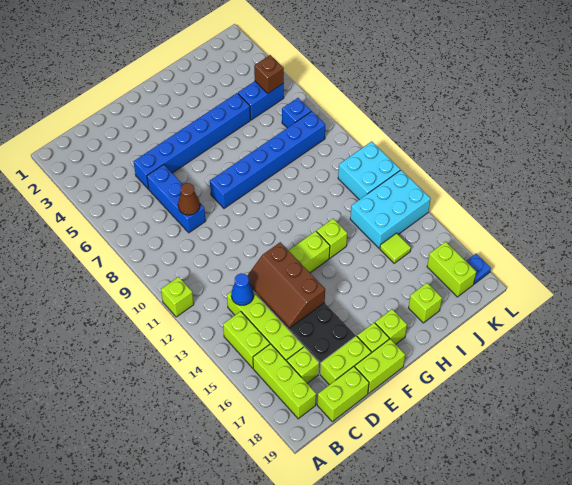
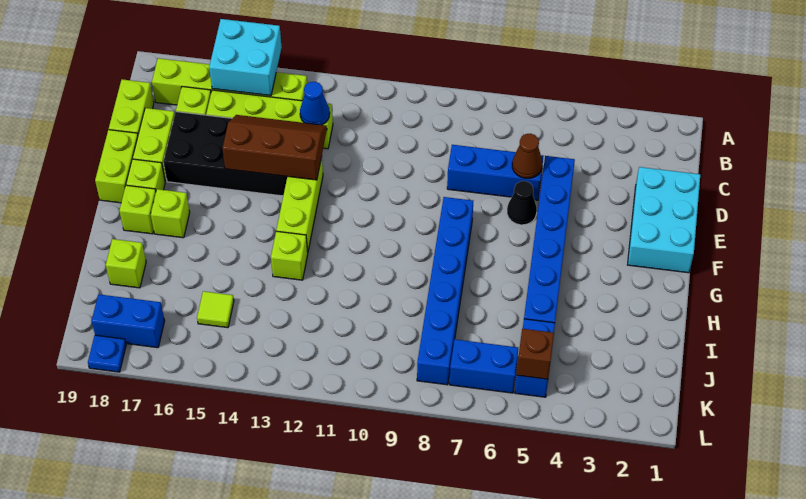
lime 1x1 brick [161,277,194,317] -> lime 1x1 brick moved to [151,189,190,238]
brown 1x1 cone [178,183,200,215] -> brown 1x1 cone moved to [512,134,542,178]
none -> black 1x1 cone [507,181,537,225]
cyan 2x3 brick [350,170,431,248] -> cyan 2x3 brick moved to [628,167,700,273]
blue 1x1 brick [282,98,311,128] -> blue 1x2 brick [450,339,518,393]
cyan 2x2 brick [338,141,400,200] -> cyan 2x2 brick moved to [209,19,282,96]
lime 1x2 brick [427,242,476,297] -> blue 1x2 brick [92,294,165,348]

